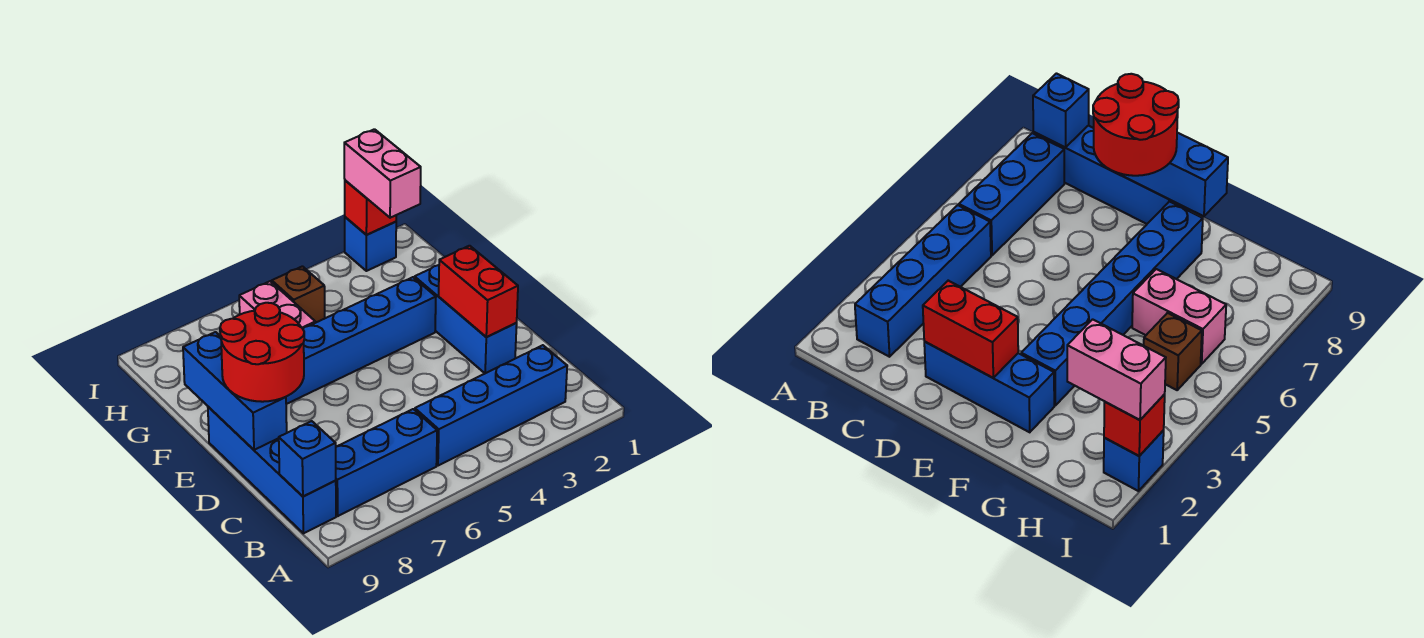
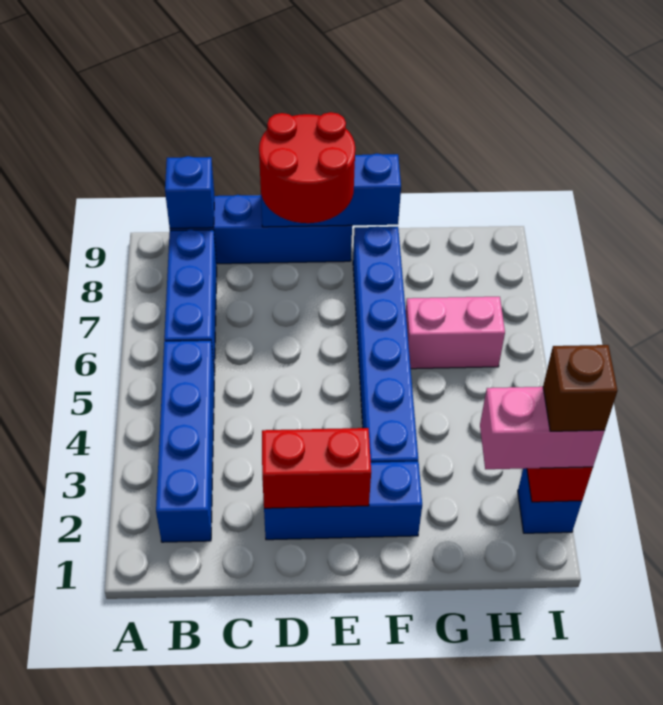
brown 1x1 brick [272,266,325,323] -> brown 1x1 brick moved to [543,345,617,431]

